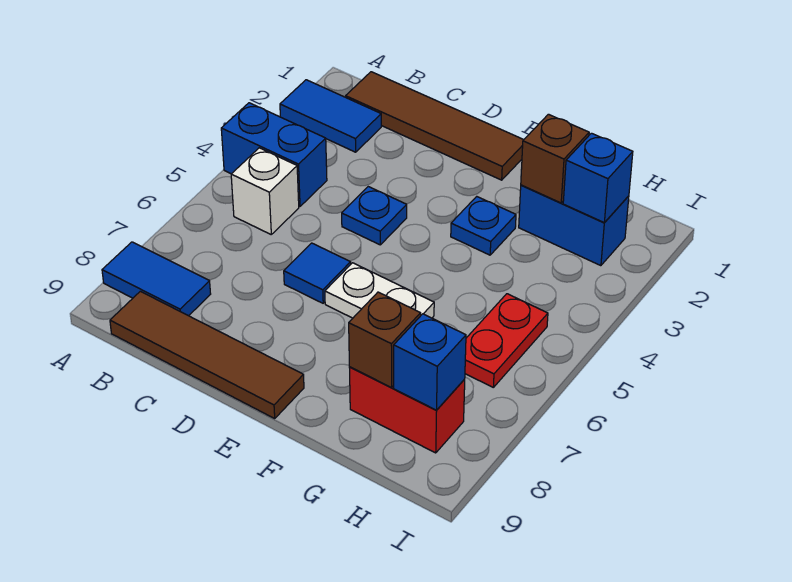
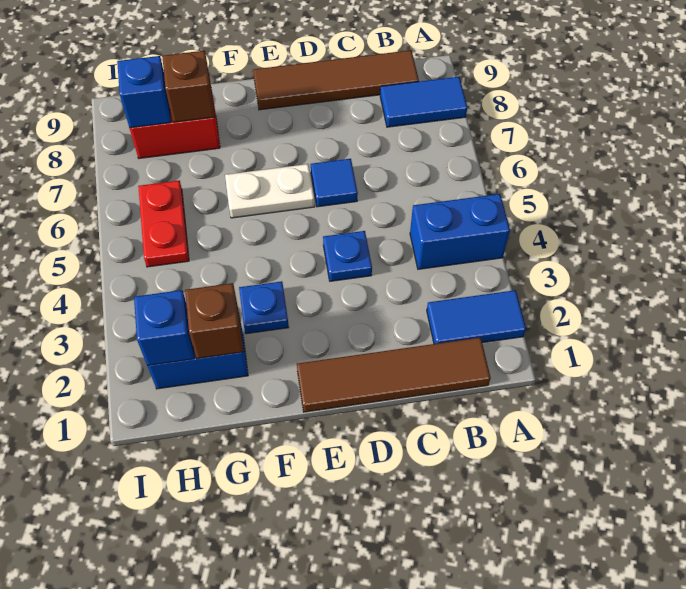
white 1x1 brick [231,148,299,234] -> none

